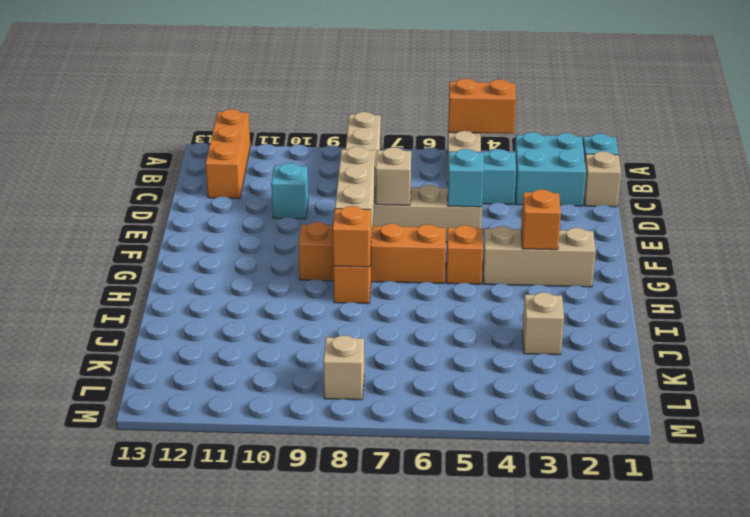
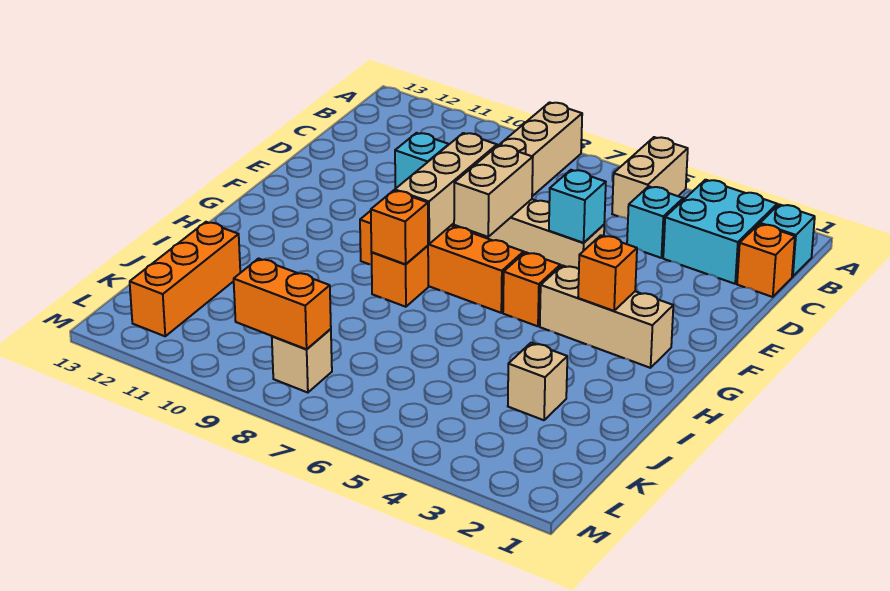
orange 1x2 brick [448,79,516,134] -> orange 1x2 brick moved to [234,259,331,349]
orange 1x3 brick [205,109,250,198] -> orange 1x3 brick moved to [130,222,240,336]
tan 1x1 brick [584,151,621,207] -> orange 1x1 brick [737,224,795,297]
tan 1x1 brick [375,147,411,205] -> tan 1x2 brick [454,145,533,237]

